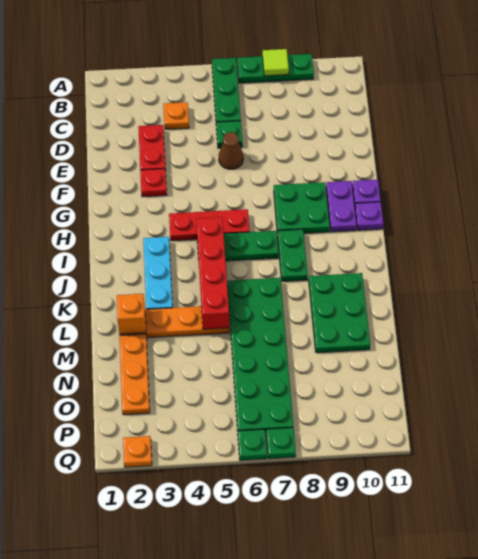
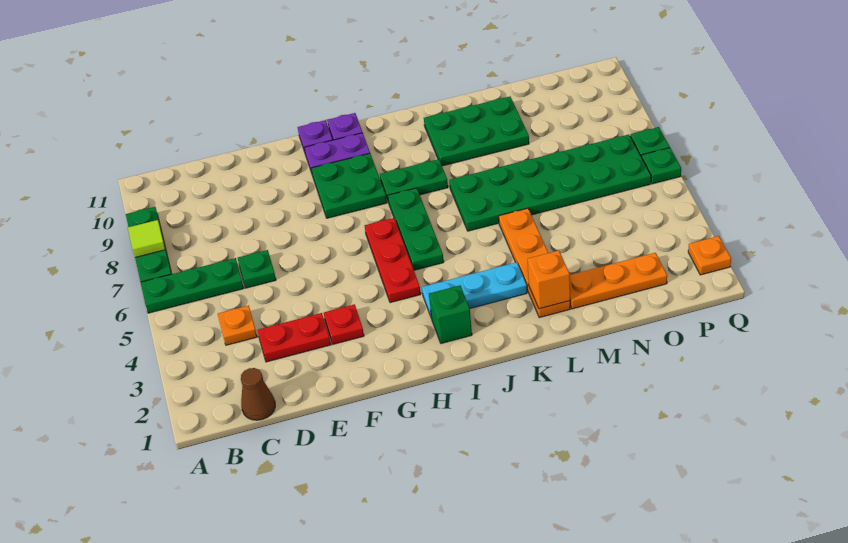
brown 1x1 cone [219,132,243,169] -> brown 1x1 cone moved to [241,368,275,420]
none -> green 1x1 brick [429,286,472,344]
red 1x4 brick [196,217,229,329] -> none

